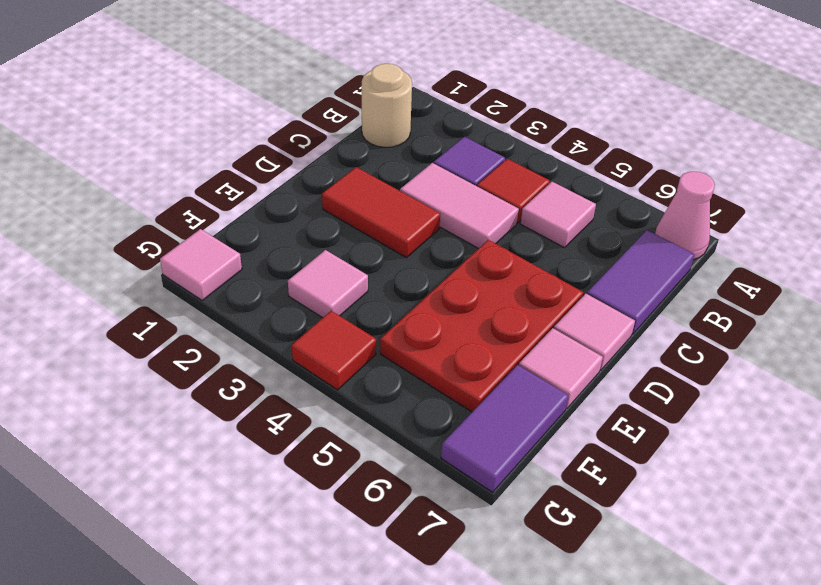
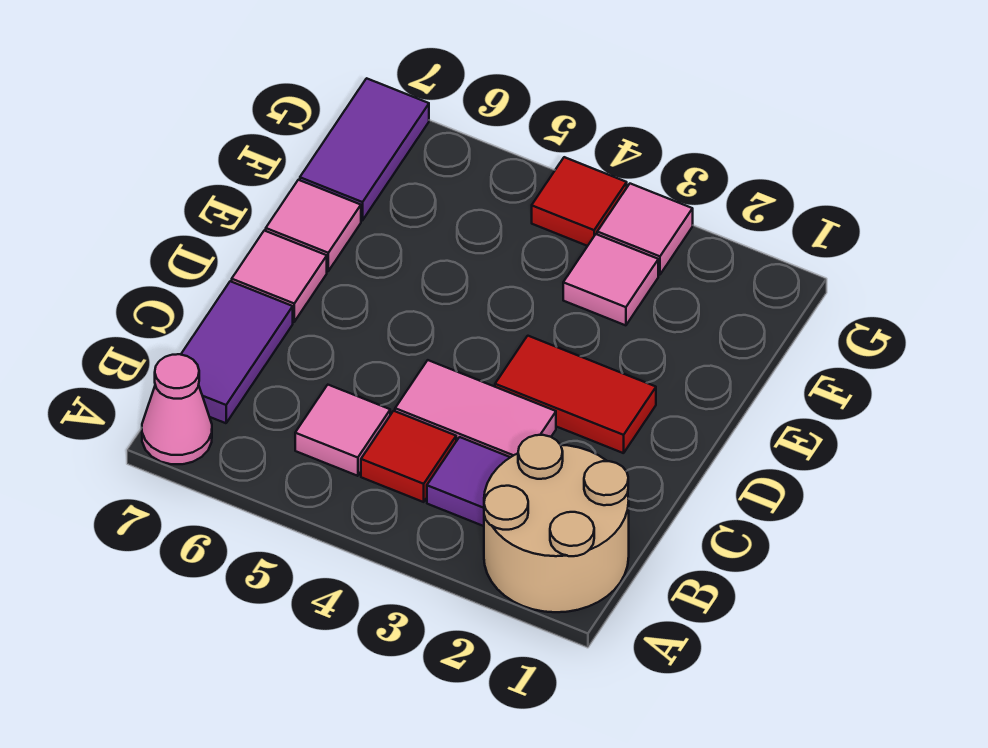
tan 1x1 round brick [362,64,412,147] -> tan 2x2 round brick [484,435,629,612]
red 2x3 plate [380,240,583,412] -> none
pink 1x1 tile [160,229,242,301] -> pink 1x1 tile moved to [597,184,693,275]

